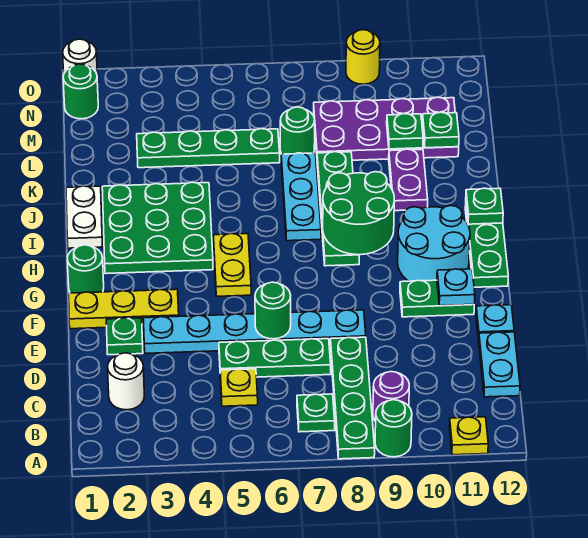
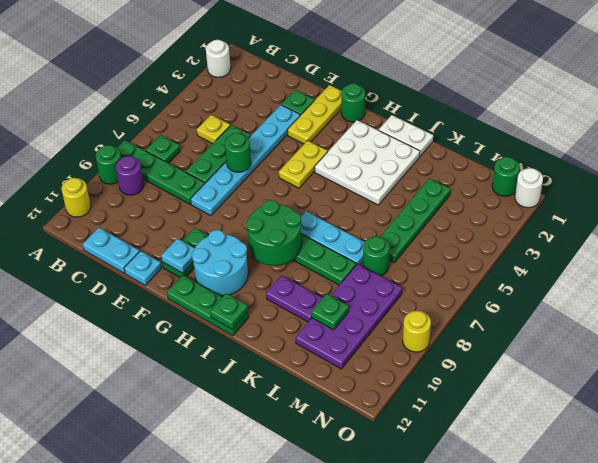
yellow 1x1 plate [449,417,488,455] -> yellow 1x1 round brick [62,178,91,217]
white 1x1 round brick [108,353,144,410] -> white 1x1 round brick moved to [206,40,231,77]
yellow 1x2 plate [213,234,251,296] -> yellow 1x2 plate turned to [279,140,328,188]
green 3x3 plate [102,182,213,274] -> white 3x3 plate [315,120,420,205]
green 1x1 plate [422,112,459,148] -> none

